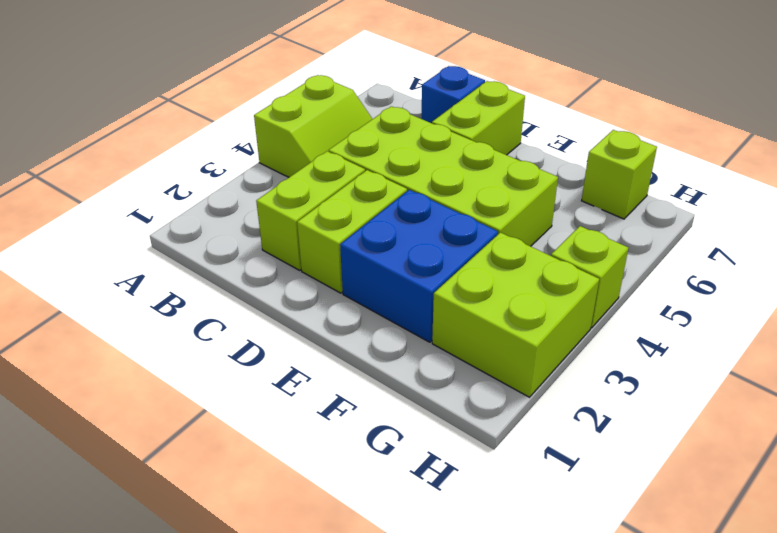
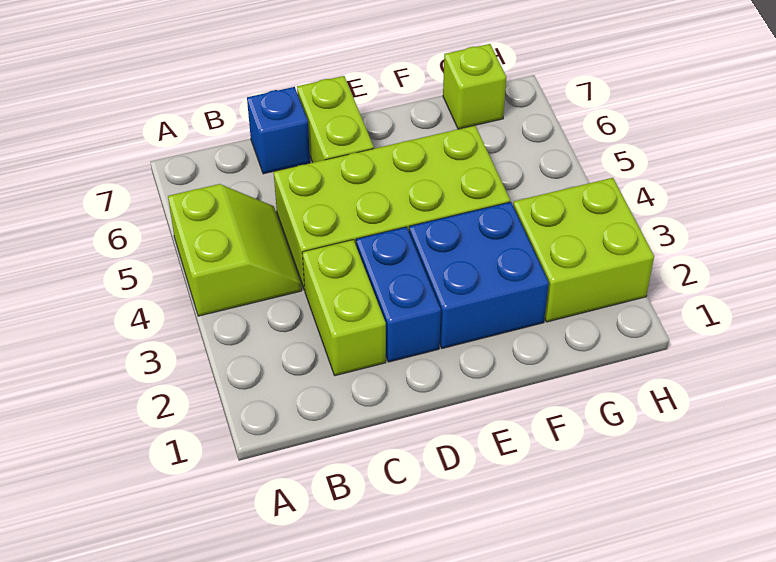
lime 1x2 brick [297,170,407,293] -> blue 1x2 brick [356,227,441,362]
lime 1x1 brick [551,226,628,328] -> none

